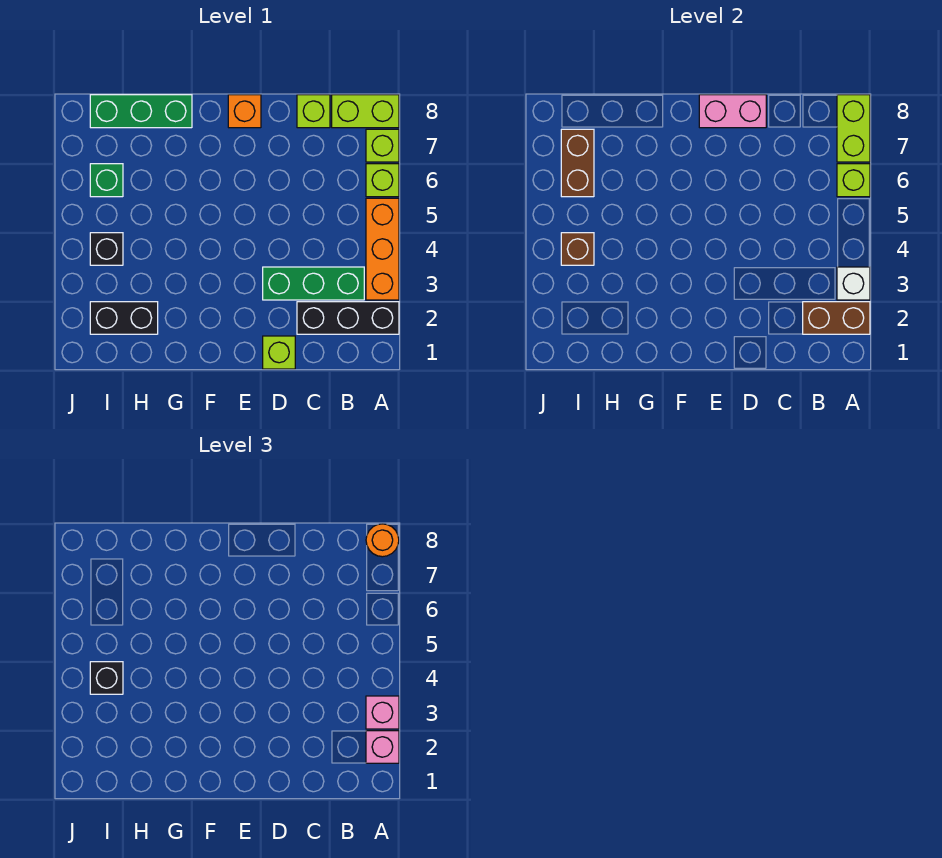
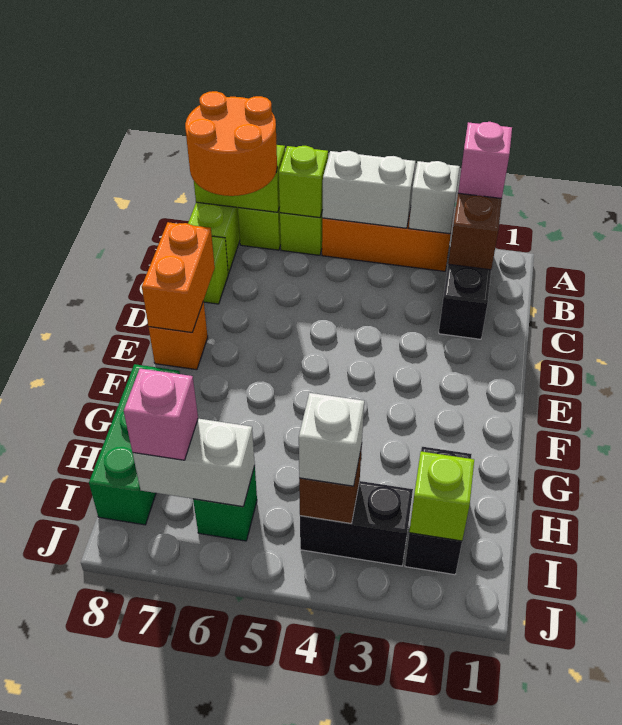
pink 1x1 brick [366,696,399,729] -> pink 1x1 brick moved to [124,369,198,460]
none -> white 1x2 brick [322,151,415,228]
orange 1x1 round brick [366,524,399,557] -> orange 2x2 round brick [185,91,277,196]
green 1x3 brick [263,267,364,300] -> none
lime 1x1 brick [263,336,295,369] -> lime 1x1 brick moved to [409,452,474,541]
pink 1x2 brick [699,95,766,128] -> orange 1x2 brick [142,222,215,332]
black 1x1 brick [90,233,123,265] -> black 1x2 brick [300,481,413,566]
black 1x1 brick [90,662,123,694] -> white 1x1 brick [299,393,364,486]
brown 1x2 brick [561,129,594,197] -> white 1x2 brick [133,419,255,507]

